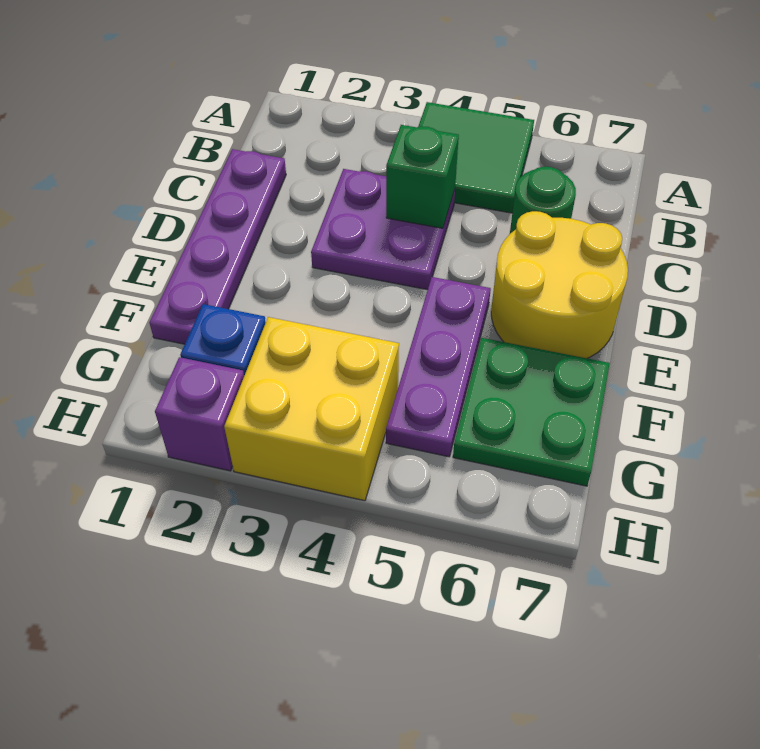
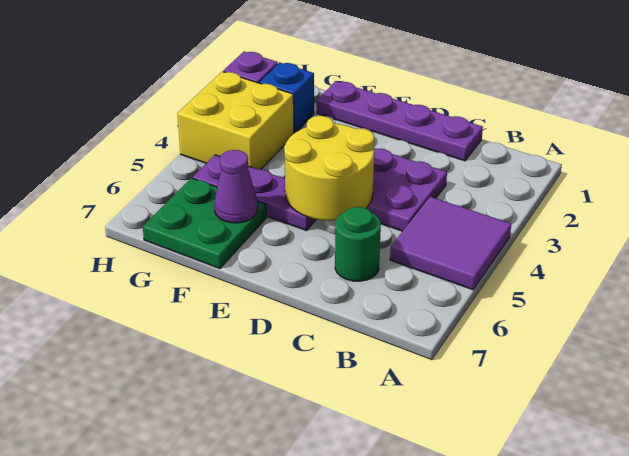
green 2x2 tile [418,102,534,213] -> purple 2x2 tile [390,197,511,290]
green 1x1 brick [386,125,459,228] -> none
yellow 2x2 round brick [491,211,628,358] -> yellow 2x2 round brick moved to [284,116,374,220]
none -> purple 1x1 cone [214,150,258,223]

